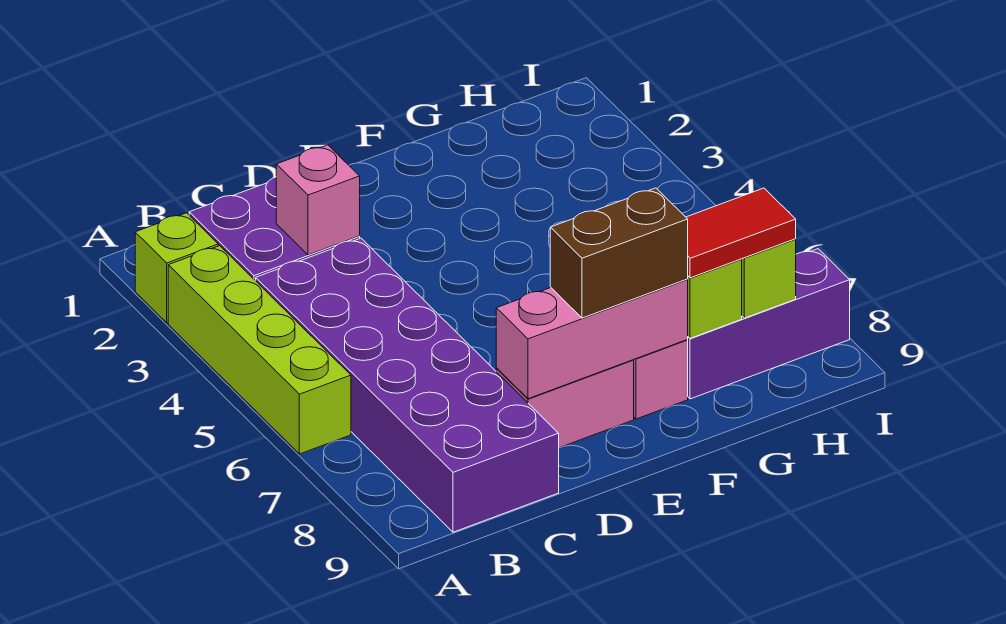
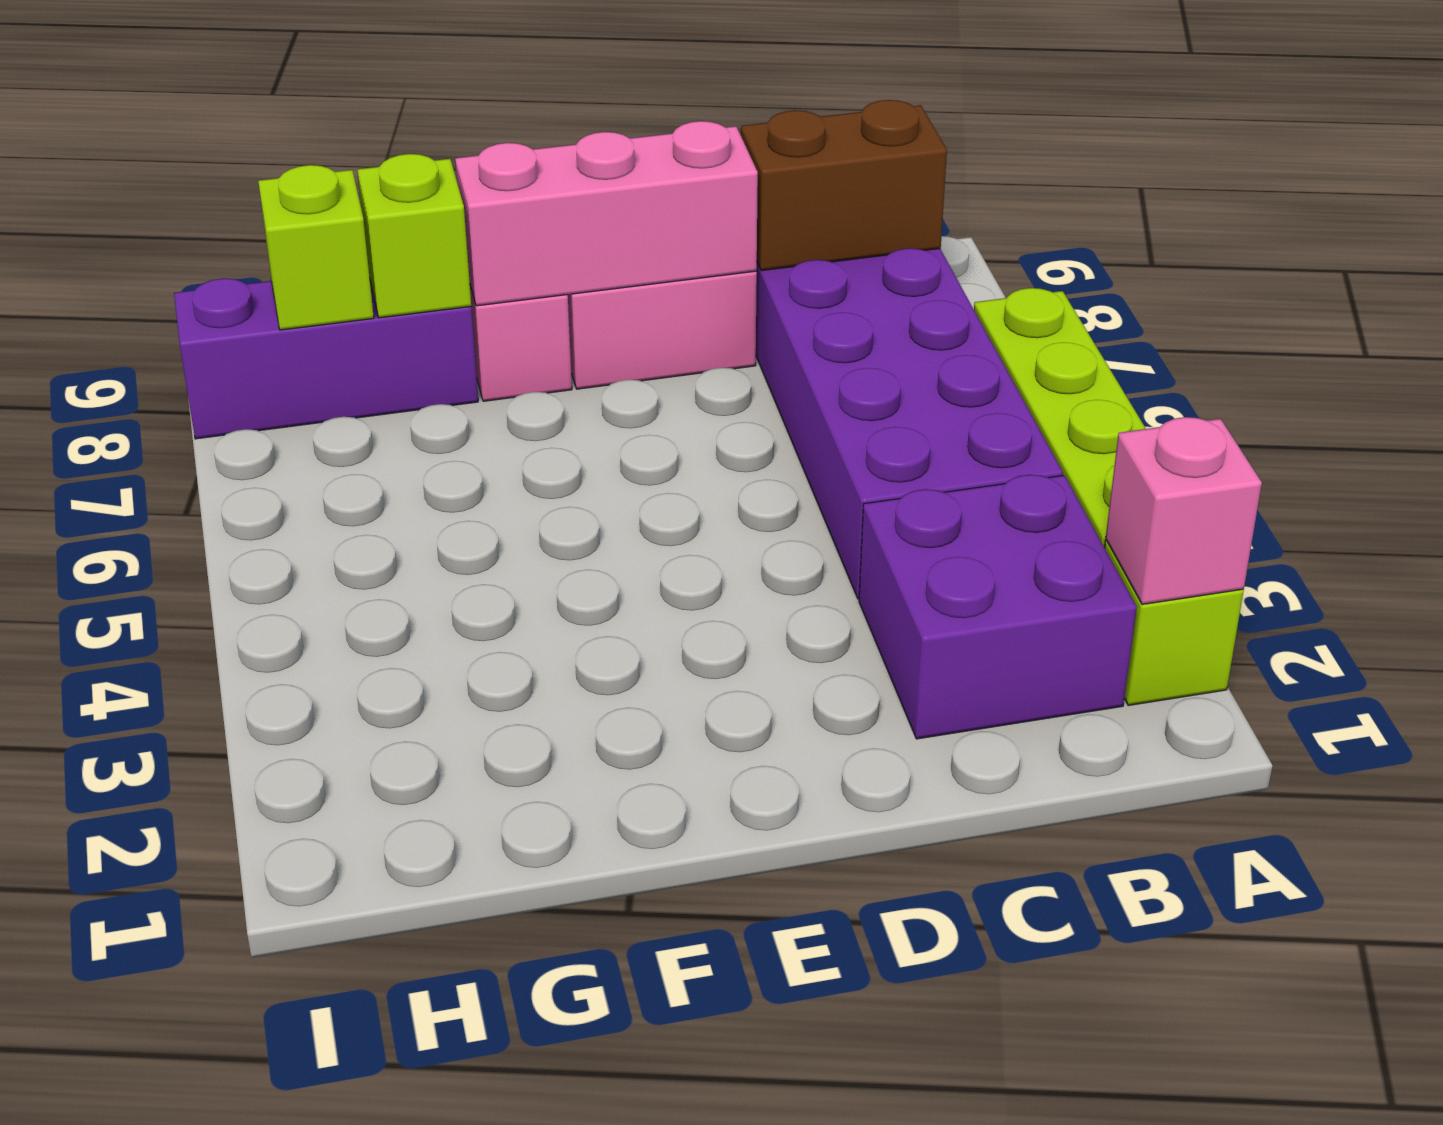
pink 1x1 brick [276,145,360,255] -> pink 1x1 brick moved to [1106,417,1262,604]
brown 1x2 brick [550,188,688,318] -> brown 1x2 brick moved to [741,100,947,271]
red 1x2 tile [686,188,796,278] -> none

